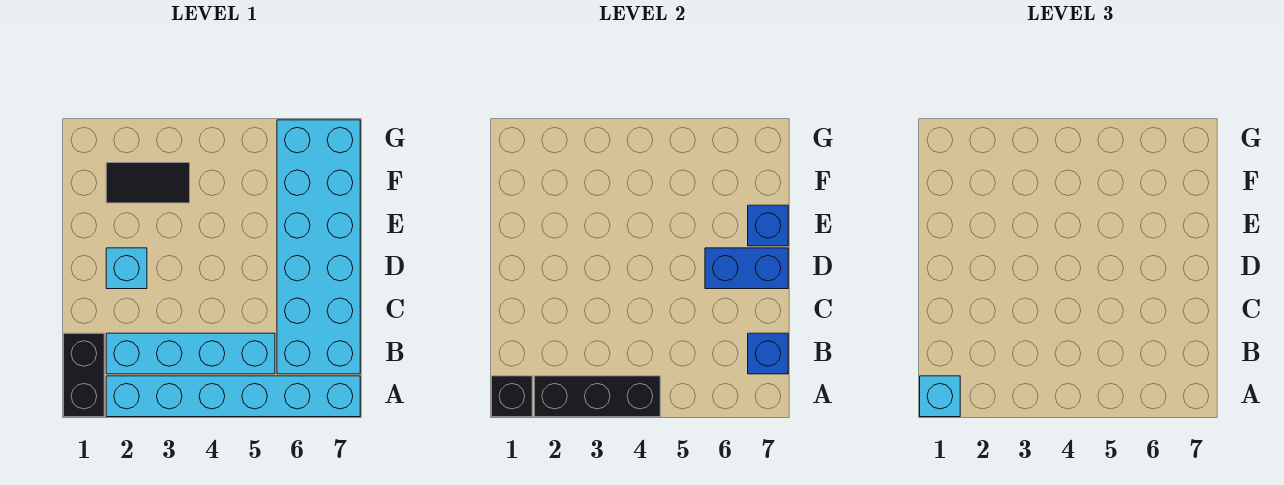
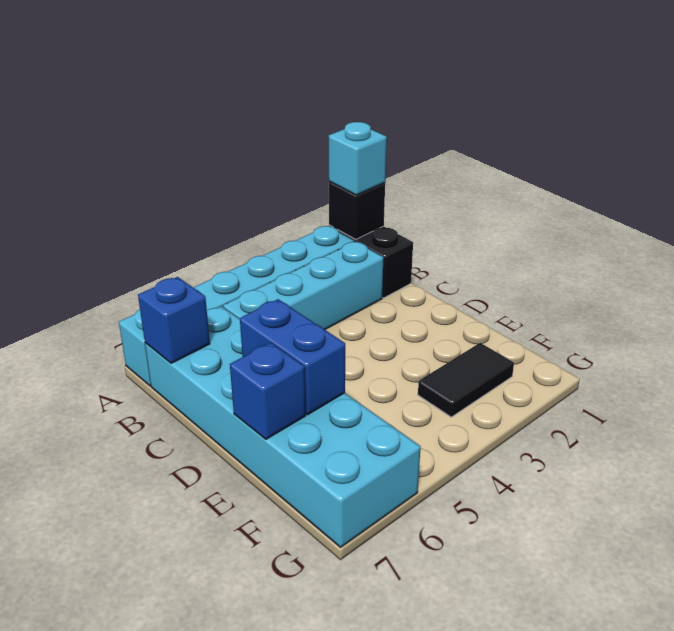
black 1x3 brick [534,376,660,417] -> none
cyan 1x1 brick [106,248,147,289] -> none
blue 1x2 brick [705,248,788,289] -> blue 1x2 brick turned to [240,299,345,414]

